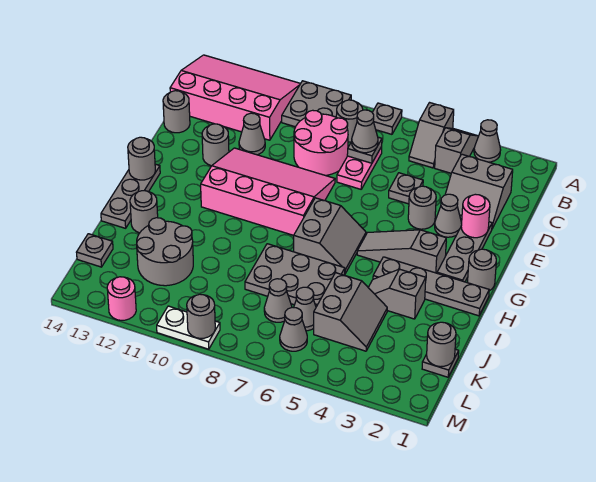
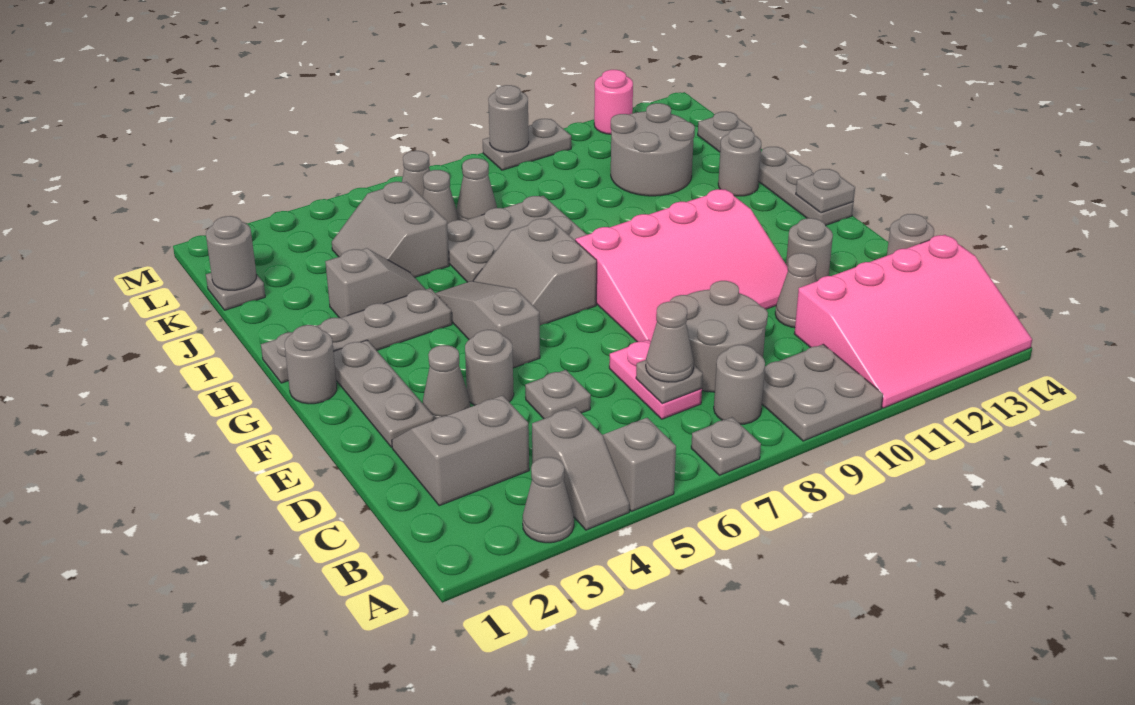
pink 2x2 round brick [294,110,348,175] -> grey 2x2 round brick [670,281,768,392]
pink 1x1 round brick [461,194,490,238] -> none
grey 1x3 slope [357,230,446,273] -> grey 1x3 slope turned to [436,281,540,368]
grey 1x1 round brick [128,137,155,180] -> grey 1x1 plate [796,169,855,213]
white 1x2 plate [157,306,220,349] -> grey 1x2 plate [483,119,571,170]

